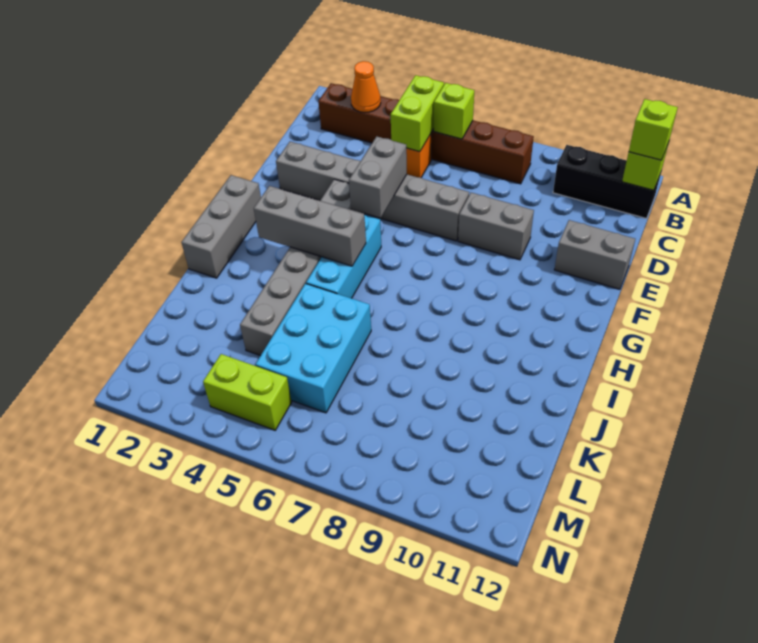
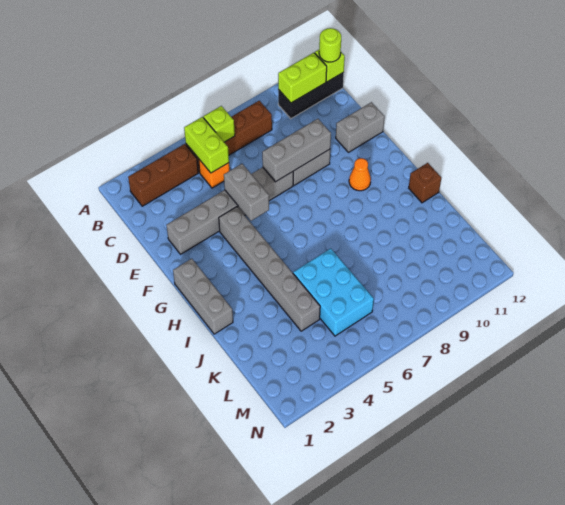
orange 1x1 cone [351,61,381,112] -> orange 1x1 cone moved to [349,158,371,191]
lime 1x1 brick [629,99,678,160] -> lime 1x1 round brick [319,28,341,62]
cyan 1x3 brick [306,215,381,298] -> none
grey 1x3 brick [254,186,366,266] -> grey 1x3 brick moved to [262,119,331,182]
none -> brown 1x1 brick [409,163,441,203]
lime 1x2 brick [203,354,292,430] -> lime 1x2 brick moved to [278,53,327,103]

